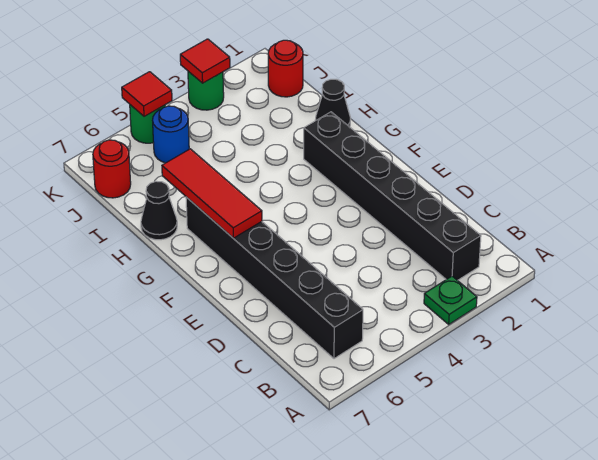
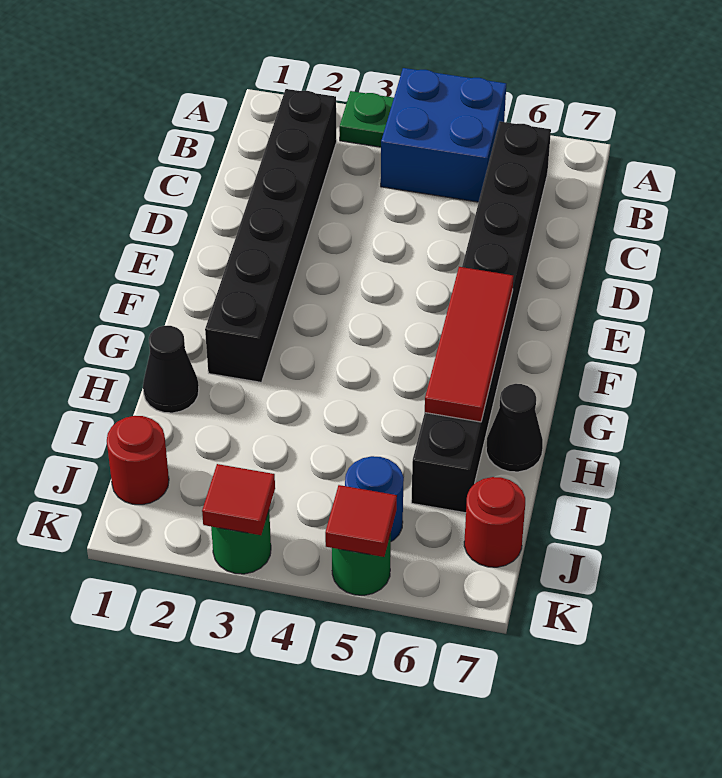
none -> blue 2x2 brick [381,68,506,202]
black 1x6 brick [186,197,363,359] -> black 1x8 brick [411,122,551,513]

